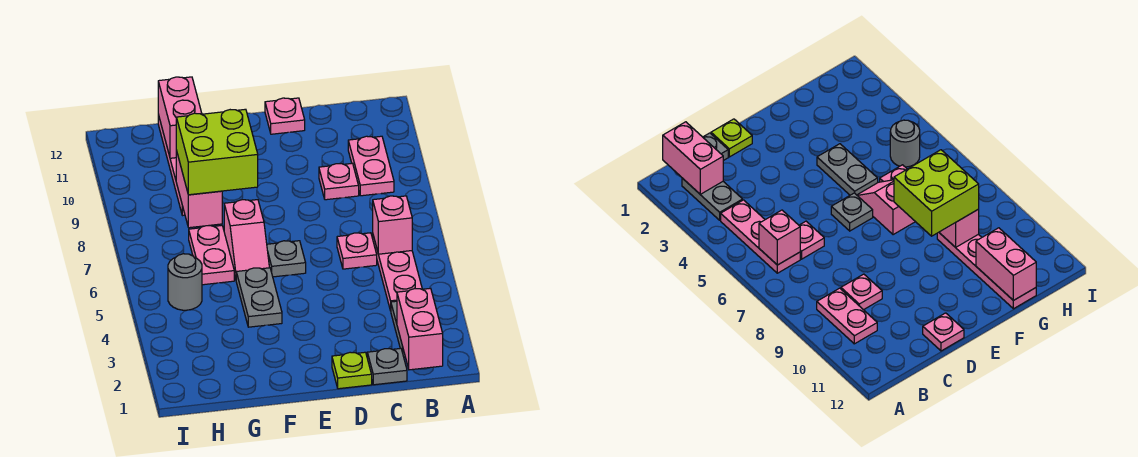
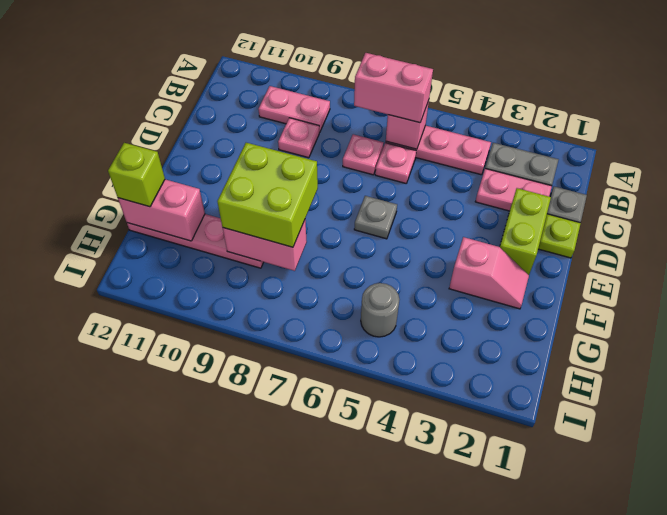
pink 1x2 brick [397,288,443,370] -> pink 1x2 brick moved to [354,53,433,123]
none -> lime 1x2 brick [500,188,551,275]
pink 1x1 plate [265,98,305,134] -> pink 1x1 plate moved to [343,134,384,175]
grey 1x2 plate [236,268,282,327] -> none
pink 1x2 slope [224,200,270,279] -> pink 1x2 slope moved to [449,237,529,309]
pink 1x2 plate [189,225,234,285] -> pink 1x2 plate moved to [475,169,552,211]
none -> lime 1x1 brick [108,143,165,207]

